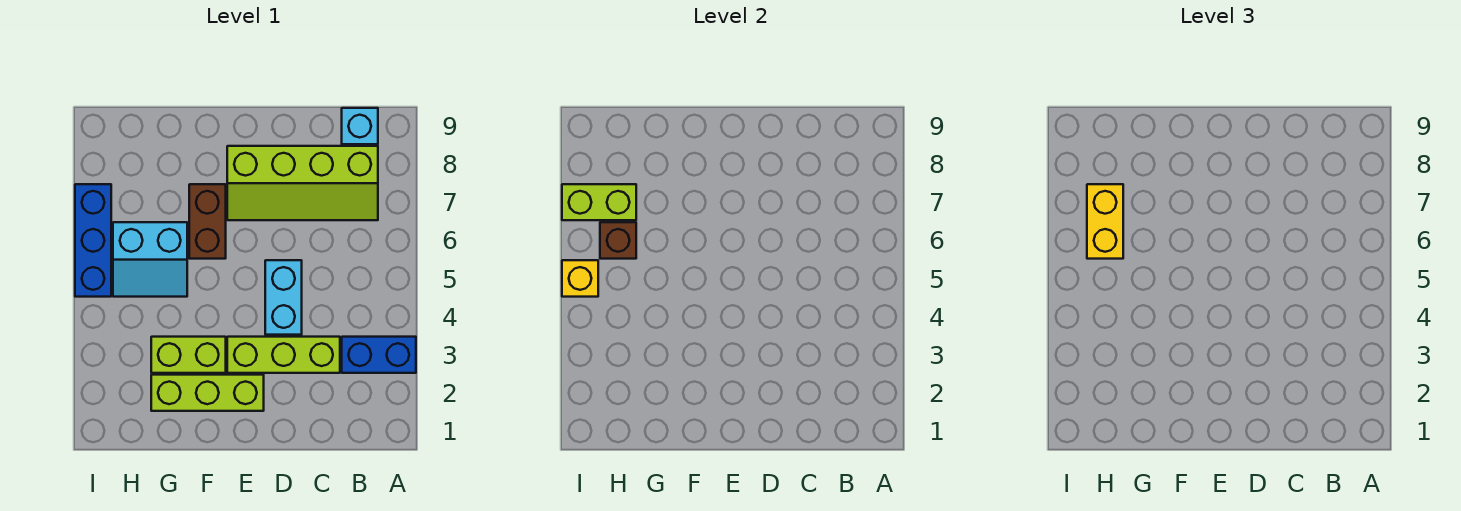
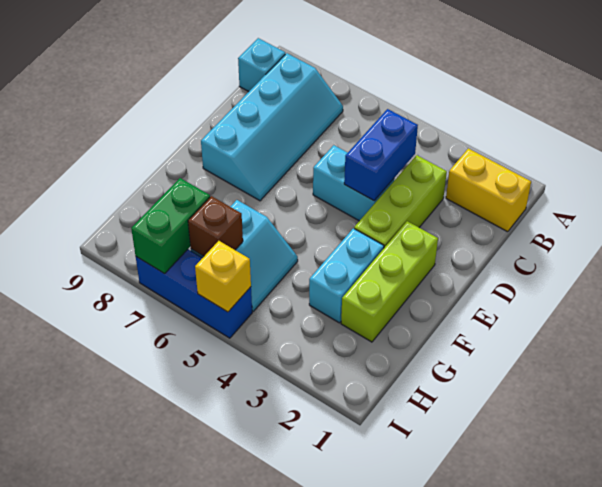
blue 1x2 brick [342,337,416,373] -> blue 1x2 brick moved to [344,109,418,201]
lime 2x4 slope [227,146,378,220] -> cyan 2x4 slope [201,53,343,201]
lime 1x2 brick [151,337,226,373] -> cyan 1x2 brick [309,228,384,323]
brown 1x2 brick [189,184,226,259] -> none
yellow 1x2 brick [1087,184,1123,259] -> yellow 1x2 brick moved to [446,148,531,232]
lime 1x2 brick [562,184,636,220] -> green 1x2 brick [131,178,210,274]

